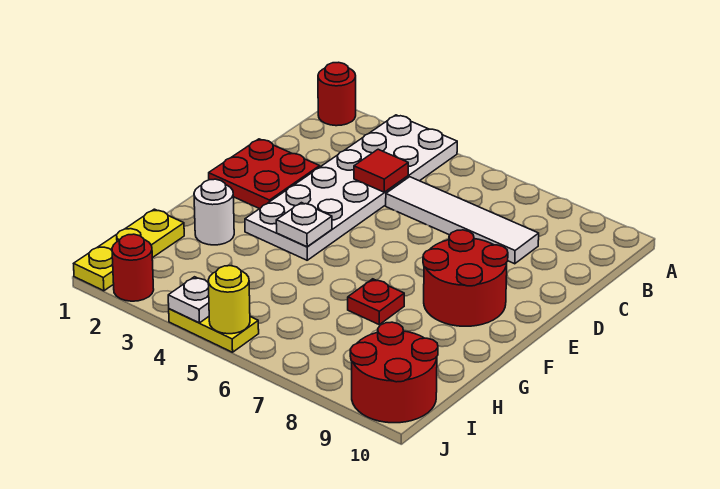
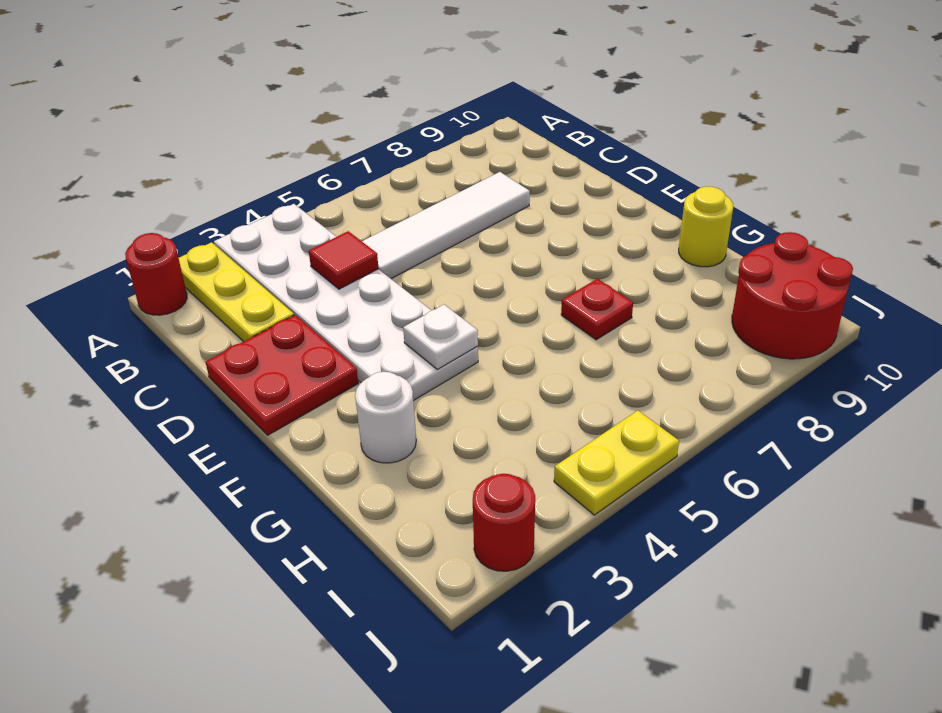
red 2x2 round brick [423,230,508,326] -> none
yellow 1x3 plate [74,209,184,291] -> yellow 1x3 plate moved to [179,242,294,342]
white 1x1 plate [168,277,209,323] -> none
yellow 1x1 round brick [208,266,250,334] -> yellow 1x1 round brick moved to [679,187,733,267]

